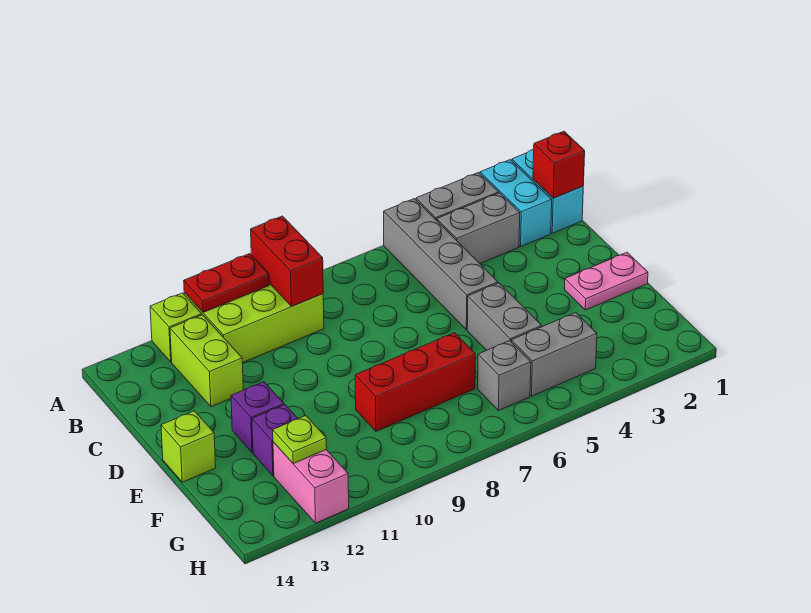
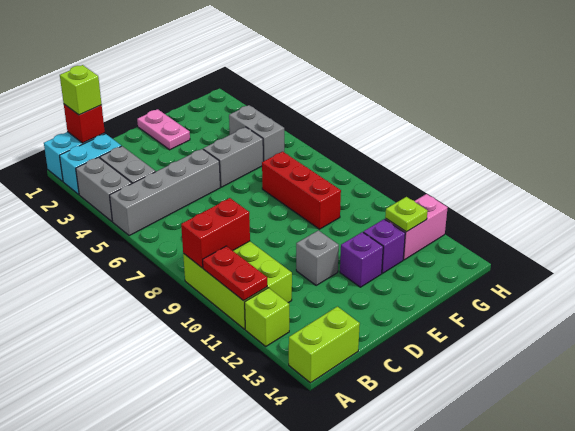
lime 1x2 brick [170,315,243,407] -> lime 1x2 brick moved to [289,307,360,383]
lime 1x1 brick [161,411,216,482] -> lime 1x1 brick moved to [60,65,102,115]
grey 1x1 brick [478,341,531,411] -> grey 1x1 brick moved to [296,230,339,285]

